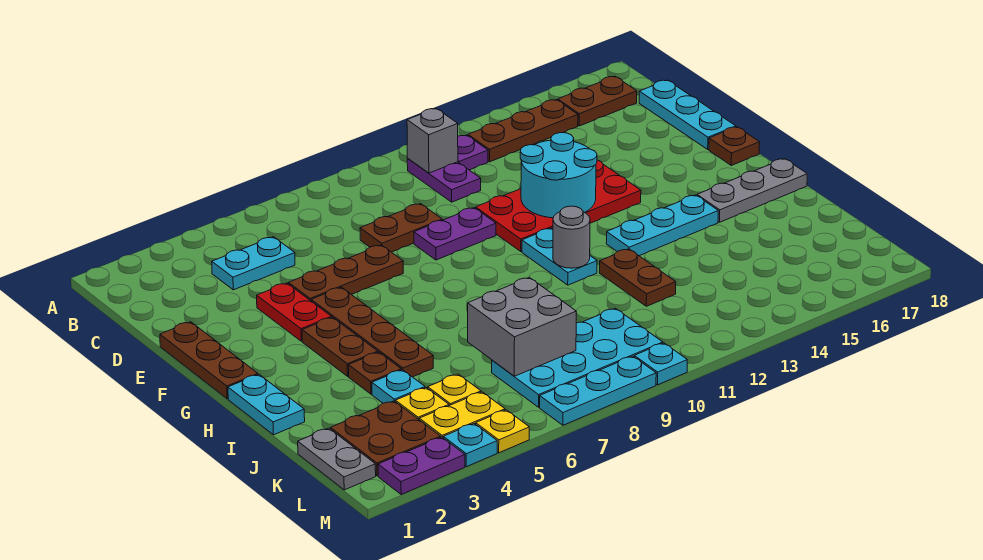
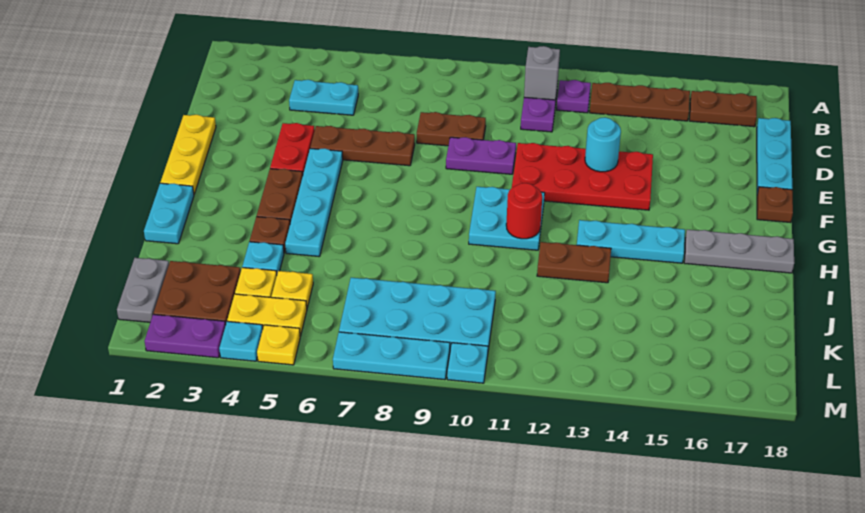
brown 1x3 plate [160,322,258,399] -> yellow 1x3 plate [161,115,216,194]
cyan 2x2 round brick [520,133,597,218] -> cyan 1x1 round brick [585,117,621,172]
brown 1x4 plate [311,287,433,377] -> cyan 1x4 plate [285,148,343,257]
cyan 1x2 plate [522,228,597,285] -> cyan 2x2 plate [469,187,545,250]
grey 1x1 round brick [553,206,590,268] -> red 1x1 round brick [506,183,542,239]
brown 1x2 plate [600,249,676,306] -> brown 1x2 plate turned to [537,242,611,283]
grey 2x2 brick [468,277,576,376] -> none

